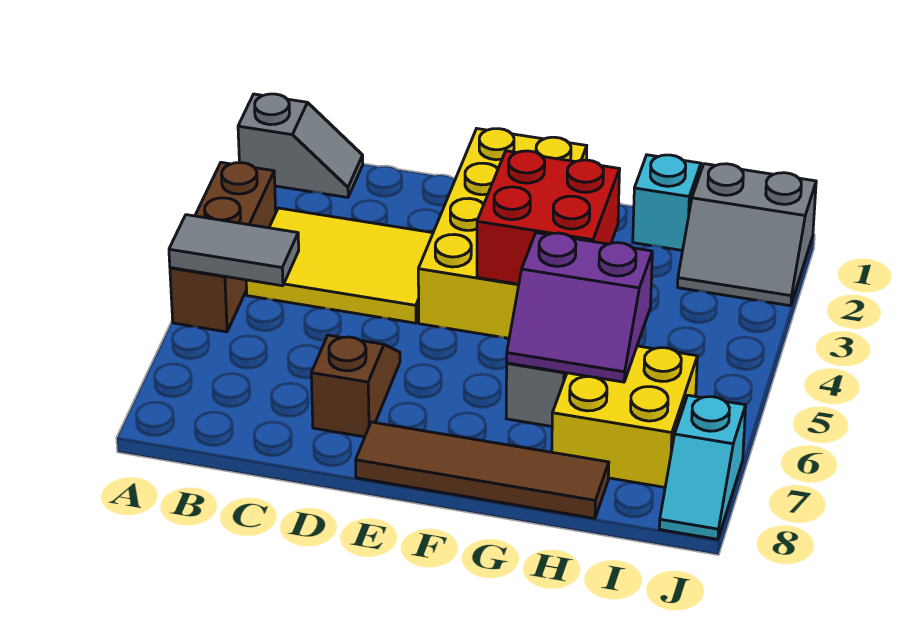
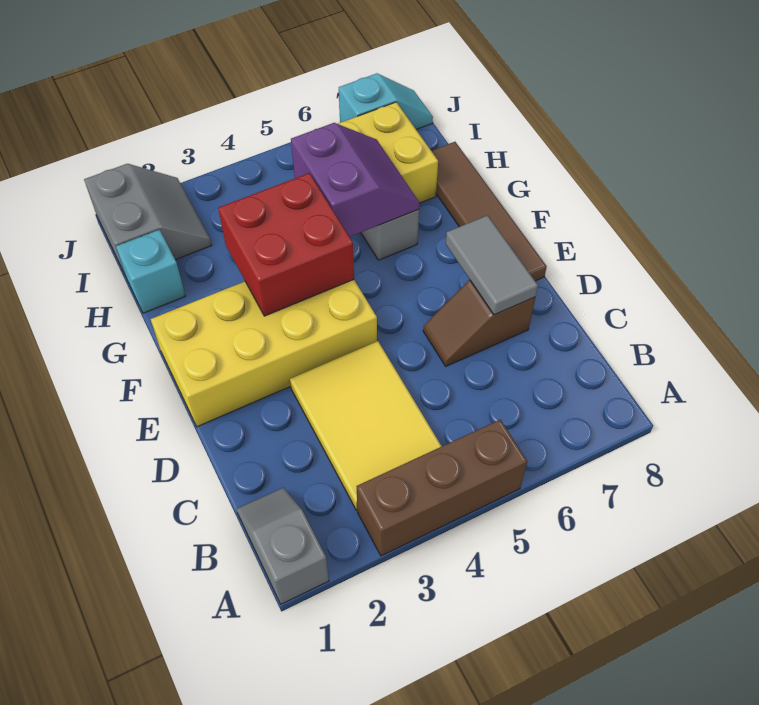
grey 1x2 tile [169,215,299,286] -> grey 1x2 tile moved to [446,215,538,315]

